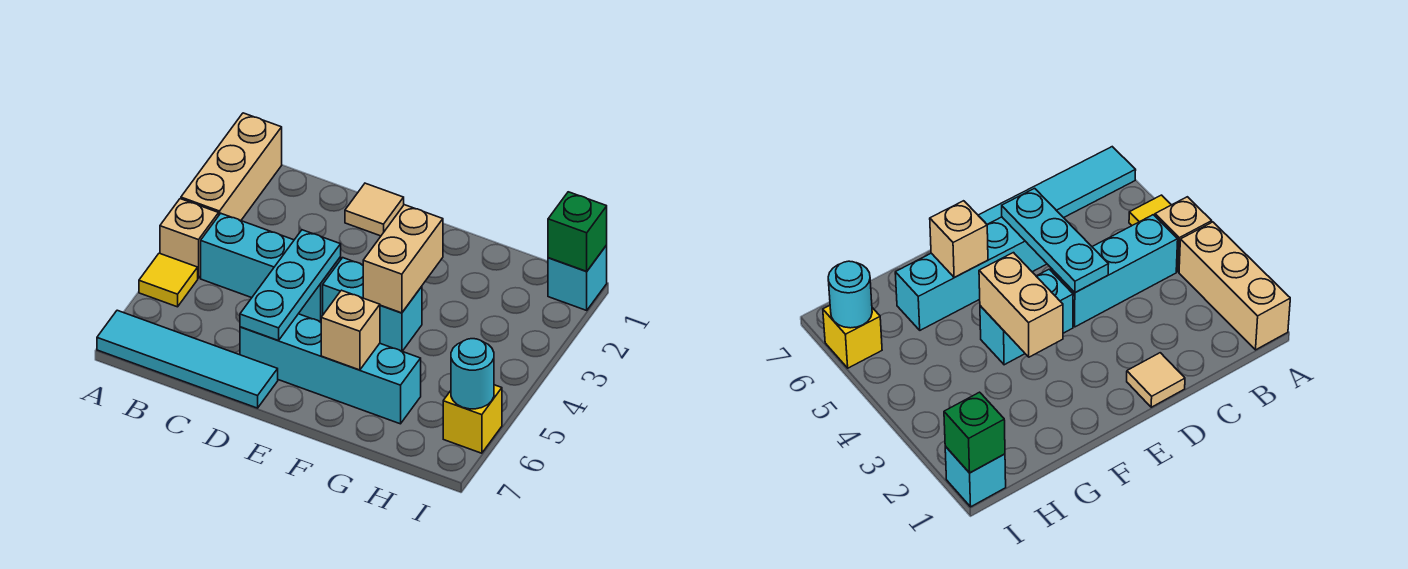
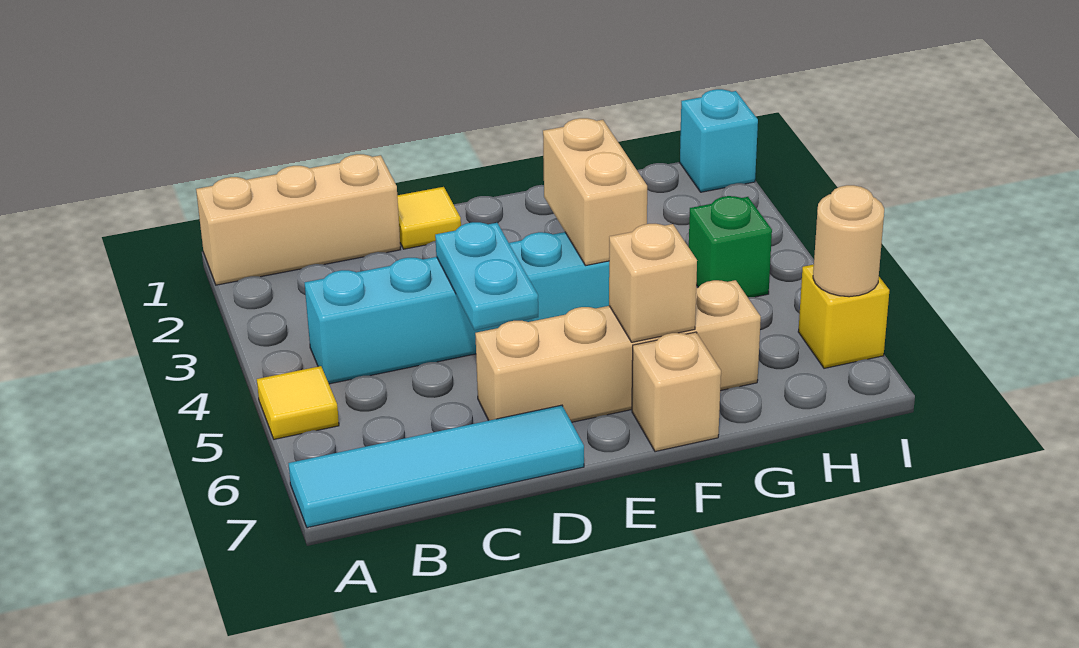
tan 1x3 brick [181,113,282,220] -> tan 1x3 brick turned to [196,154,400,285]
tan 1x1 brick [160,199,219,278] -> tan 1x1 brick moved to [632,332,721,452]
tan 1x1 tile [345,183,404,236] -> yellow 1x1 tile [397,187,461,249]
cyan 1x3 plate [240,230,341,341] -> cyan 1x2 plate [435,222,538,330]
cyan 1x4 brick [240,314,421,424] -> tan 1x4 brick [475,280,761,422]
green 1x1 brick [548,192,607,271] -> green 1x1 brick moved to [689,196,772,297]
cyan 1x1 round brick [451,339,494,409] -> tan 1x1 round brick [813,185,884,297]

